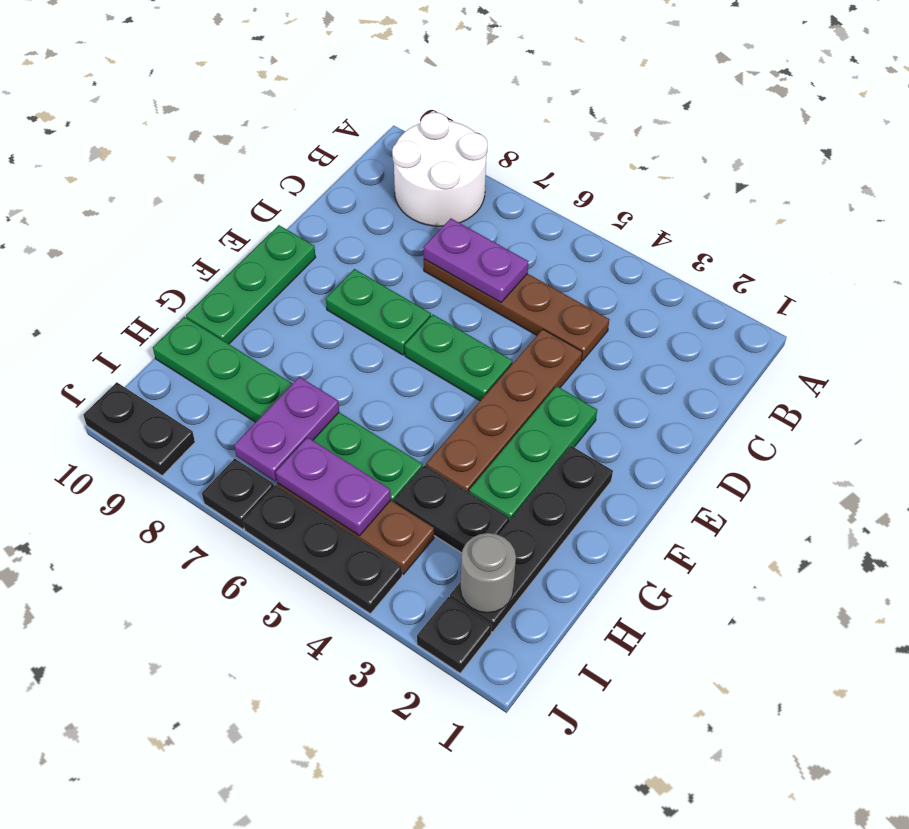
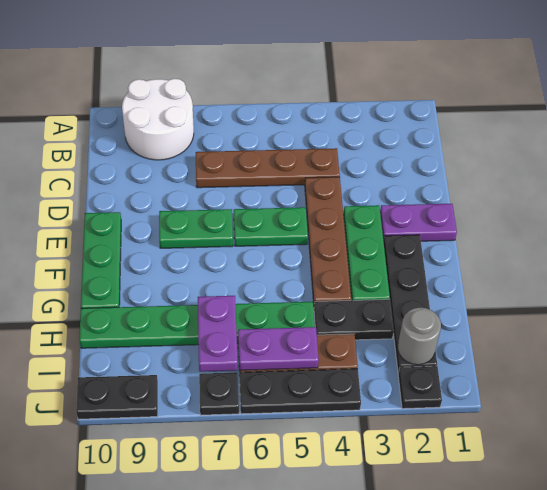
purple 1x2 plate [424,218,529,302] -> purple 1x2 plate moved to [380,204,457,242]

